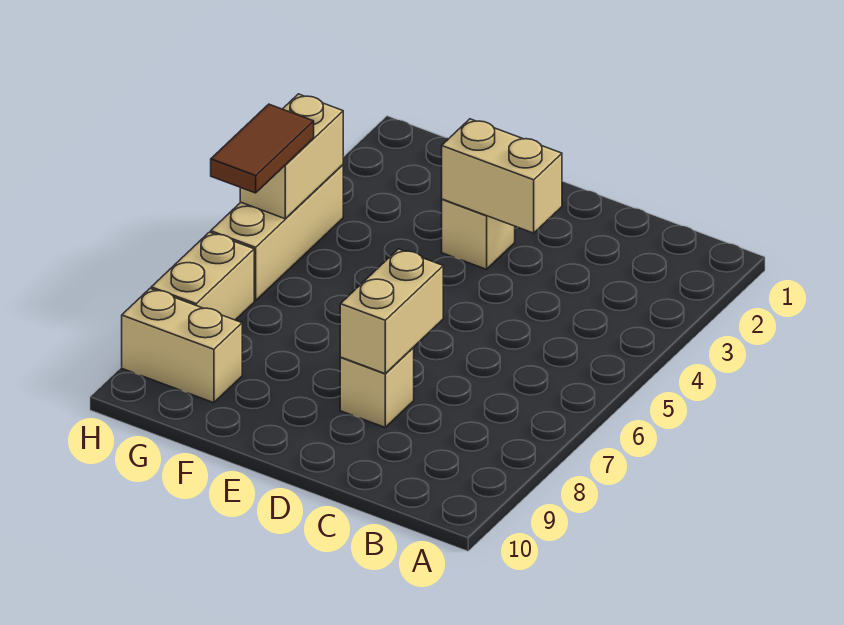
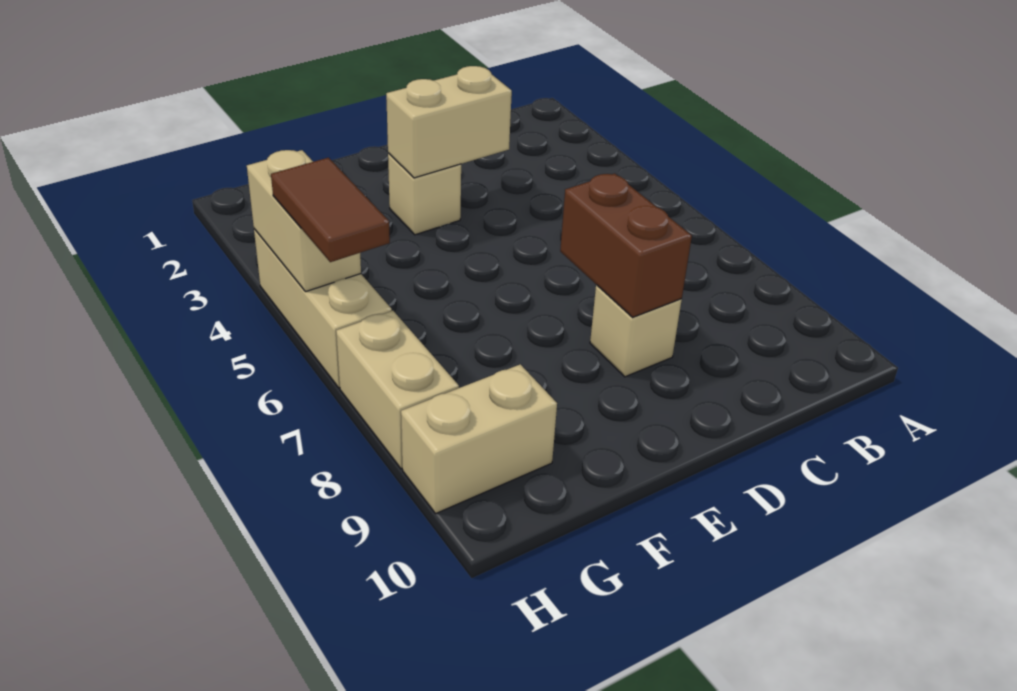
tan 1x2 brick [340,249,443,373] -> brown 1x2 brick [560,173,692,317]

